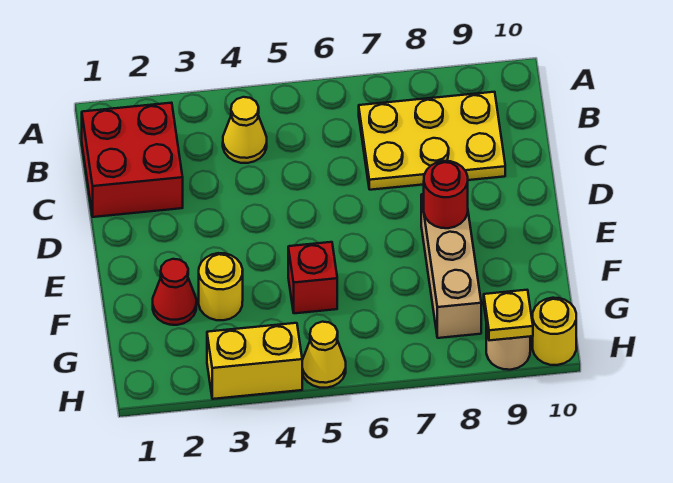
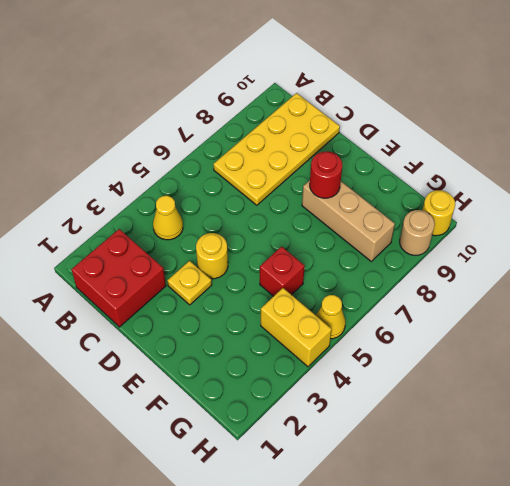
yellow 2x3 plate [359,92,505,190] -> yellow 2x4 plate [213,93,340,205]
red 1x1 cone [153,259,196,325] -> none
yellow 1x1 round brick [199,253,243,320] -> yellow 1x1 round brick moved to [196,233,228,279]
yellow 1x2 brick [207,323,302,399] -> yellow 1x2 brick turned to [261,288,332,367]
yellow 1x1 plate [484,290,533,340] -> yellow 1x1 plate moved to [167,261,212,305]

